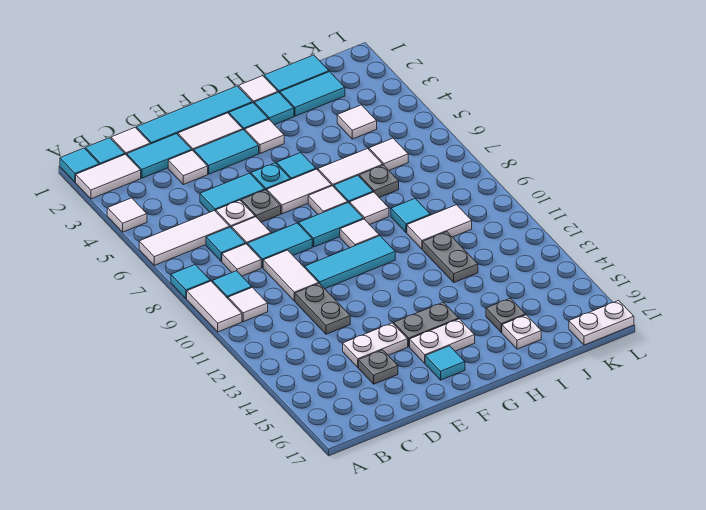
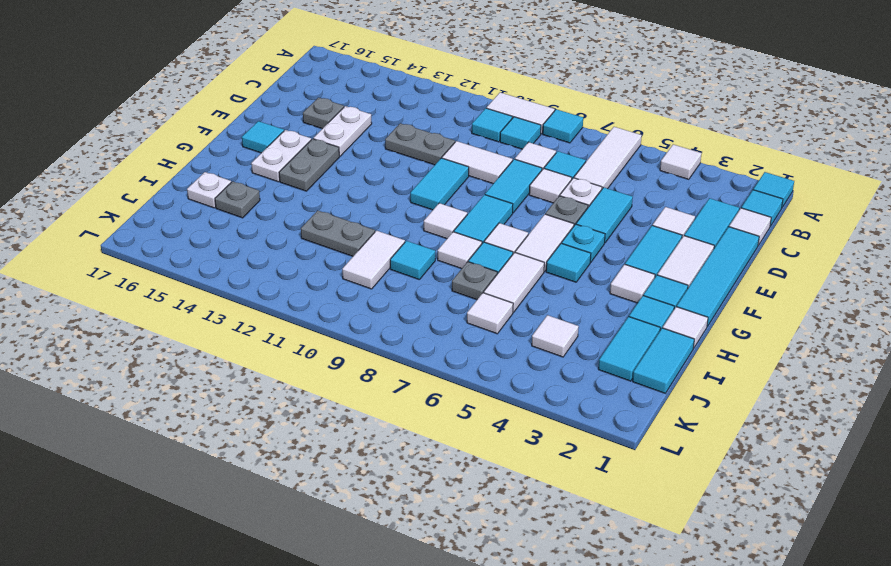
white 1x2 tile [76,154,141,199] -> none
white 1x1 tile [228,287,268,322] -> cyan 1x1 tile [472,108,512,142]
cyan 1x3 tile [305,236,395,289] -> cyan 1x2 tile [410,158,469,210]
white 1x2 plate [569,301,634,345] -> none

